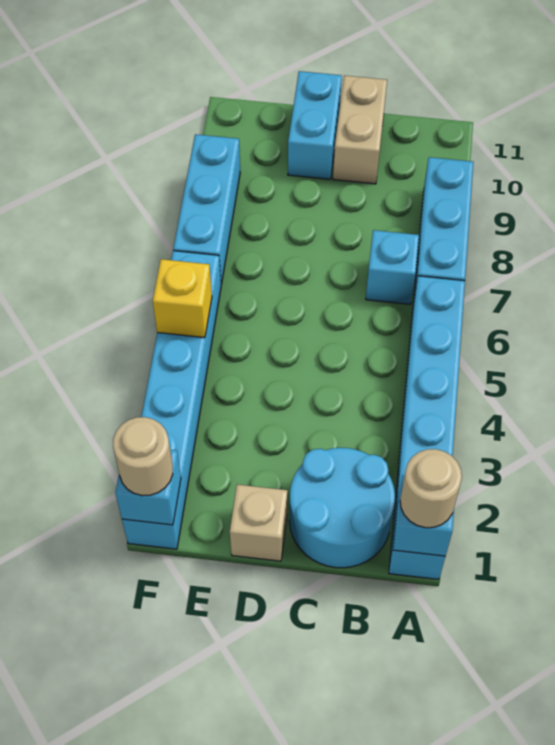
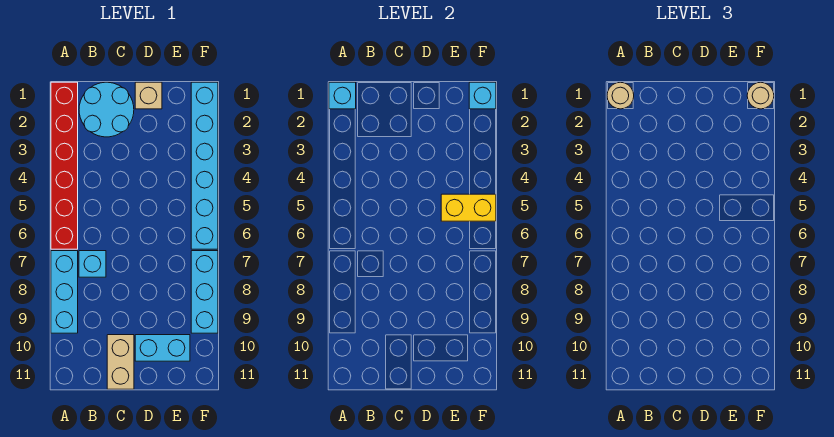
cyan 1x6 brick [389,276,465,580] -> red 1x6 brick [51,82,78,249]
cyan 1x2 brick [288,71,342,179] -> cyan 1x2 brick turned to [135,335,190,361]
yellow 1x1 brick [153,259,212,338] -> yellow 1x2 brick [441,194,496,221]

